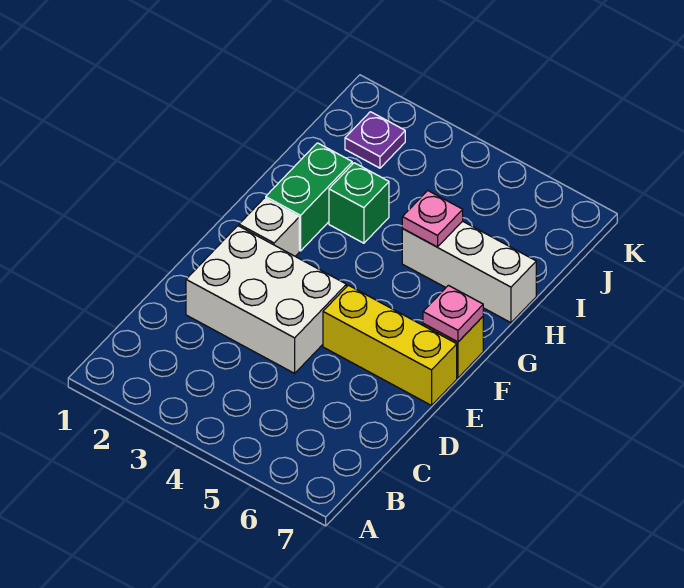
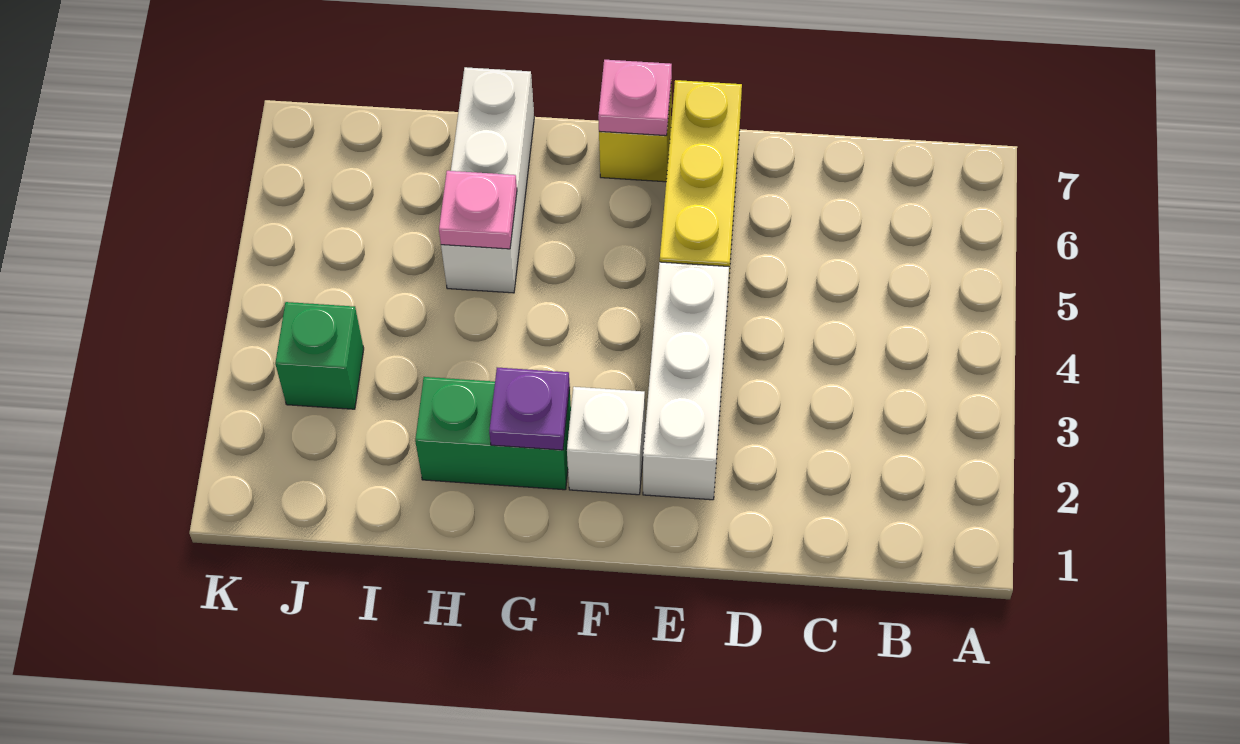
white 2x3 brick [186,226,346,373] -> white 1x3 brick [643,262,729,500]
green 1x1 brick [329,163,389,243] -> green 1x1 brick moved to [275,302,364,409]
purple 1x1 plate [345,112,405,168] -> purple 1x1 plate moved to [489,368,570,450]

